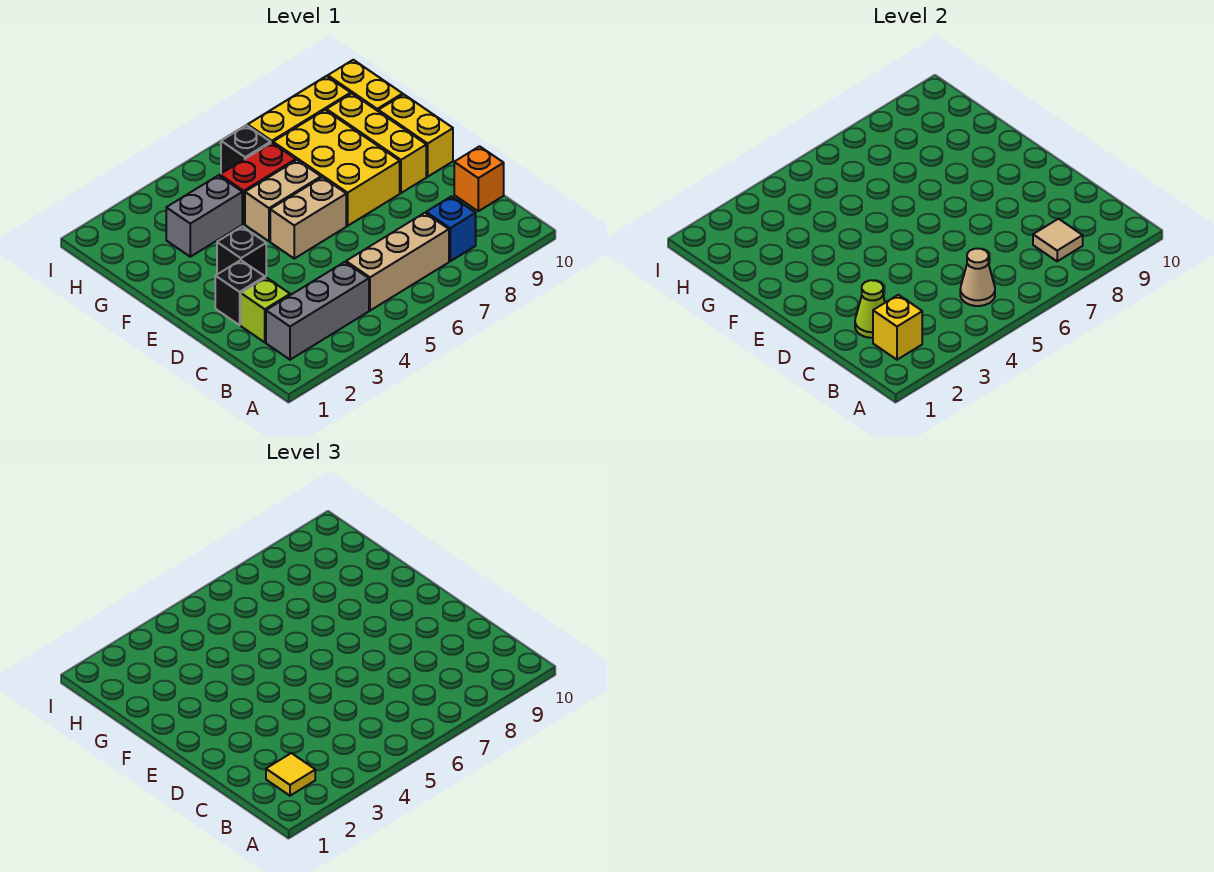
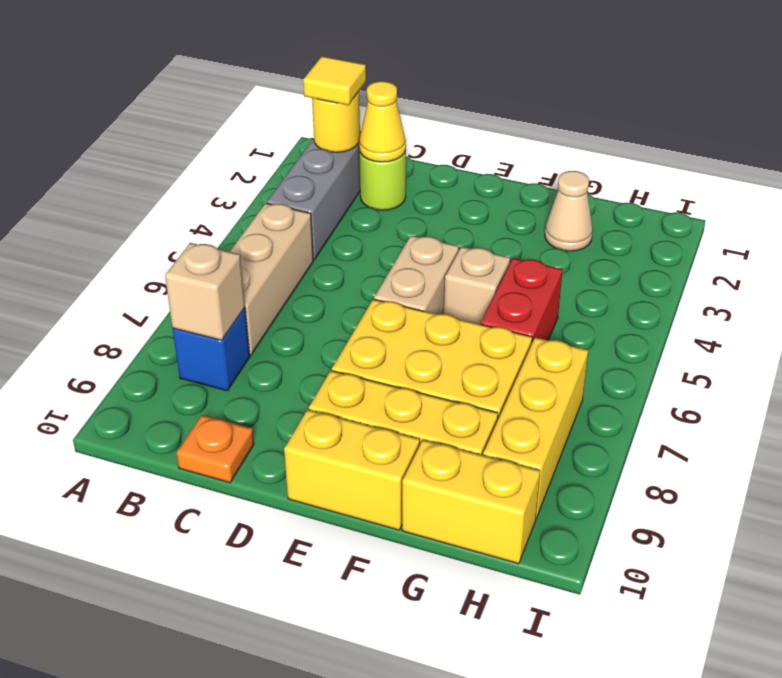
yellow 1x1 brick [873,295,922,360] -> yellow 1x1 round brick [312,92,360,152]
tan 1x1 cone [960,249,995,306] -> tan 1x1 cone moved to [545,171,593,251]
tan 1x1 tile [1033,219,1083,261] -> tan 1x1 brick [165,243,245,340]
lime 1x1 brick [241,278,290,342] -> lime 1x1 round brick [359,151,406,210]
lime 1x1 cone [855,280,885,338] -> yellow 1x1 cone [359,81,406,162]
orange 1x1 brick [454,146,504,211] -> orange 1x1 plate [177,415,254,483]
black 1x1 brick [215,260,265,325] -> none
black 1x1 brick [217,226,266,277] -> none
tan 1x2 brick [245,160,321,241] -> tan 1x1 brick [444,247,510,324]
grey 1x2 brick [166,175,242,257] -> none
black 1x1 brick [221,125,271,173] -> none

